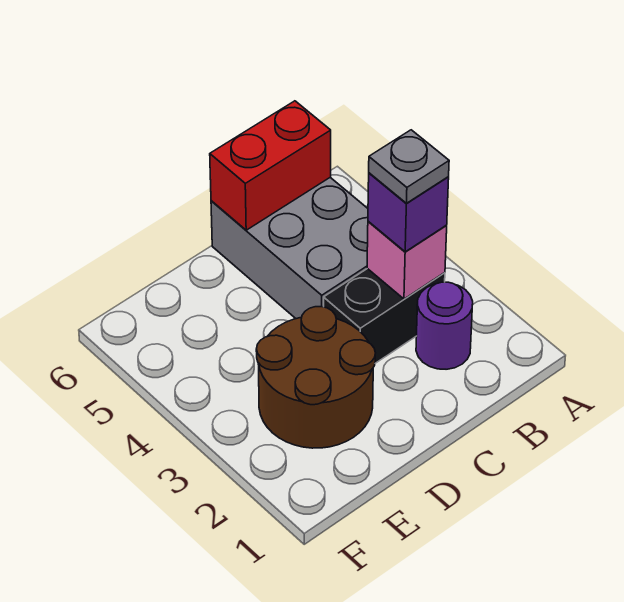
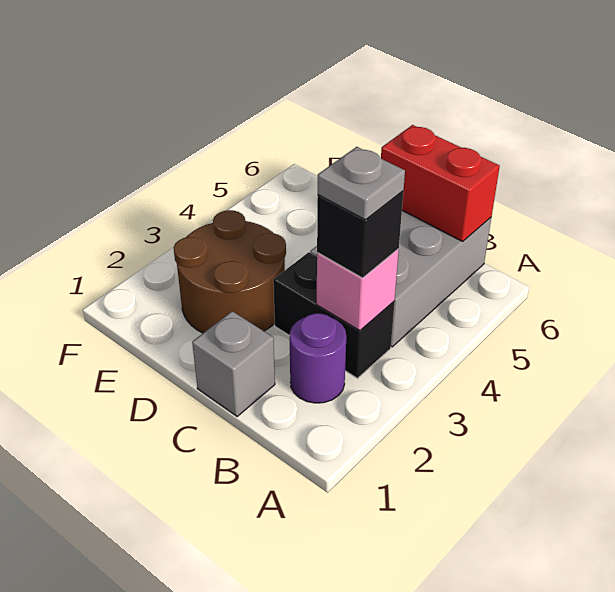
purple 1x1 brick [368,173,449,252] -> black 1x1 brick [317,191,403,278]
none -> grey 1x1 brick [192,311,275,416]

